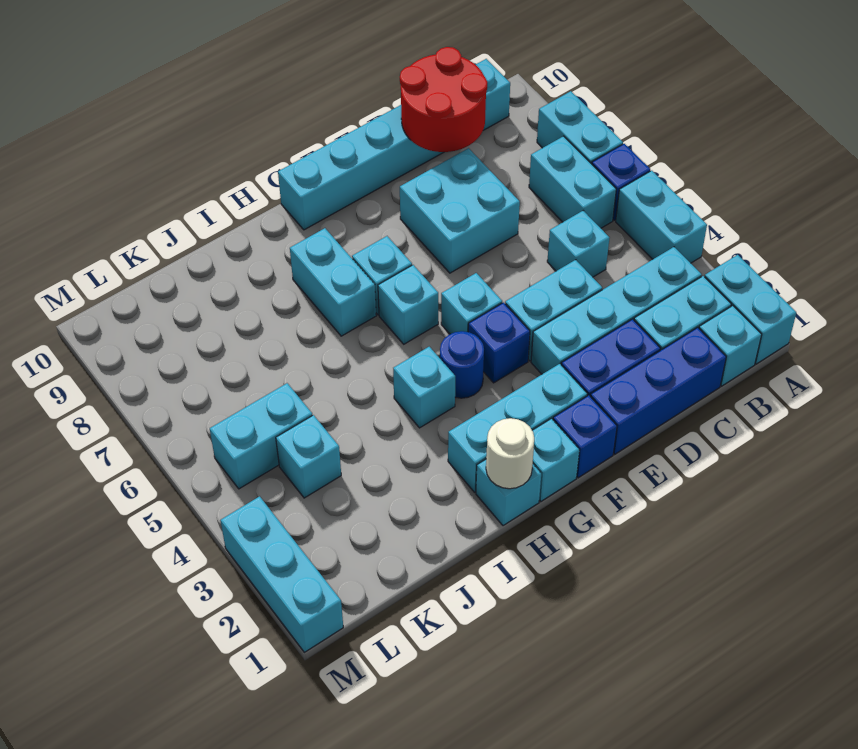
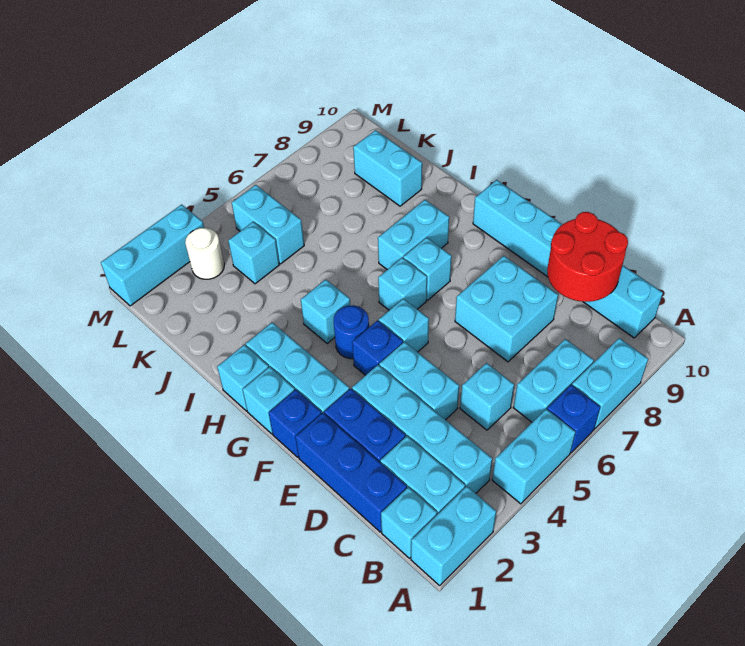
white 1x1 round brick [486,418,534,489] -> white 1x1 round brick moved to [185,228,224,279]
none -> cyan 1x2 brick [353,130,422,206]

